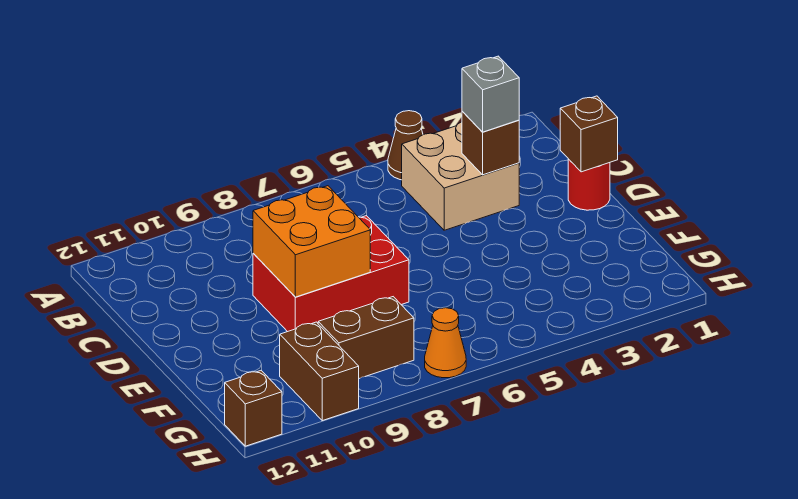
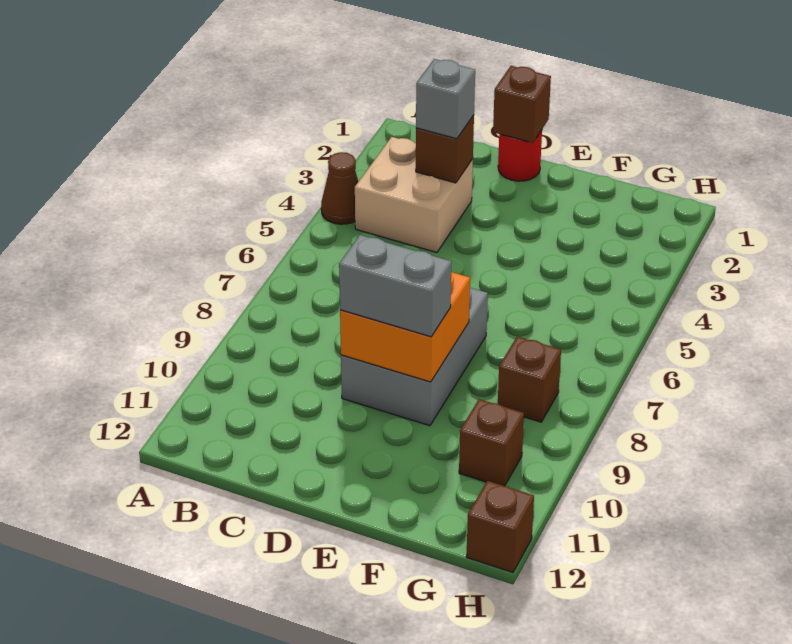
red 2x3 brick [253,216,409,332] -> grey 2x3 brick [341,288,488,426]
none -> grey 1x2 brick [339,235,451,337]
brown 1x2 brick [318,297,414,378] -> brown 1x1 brick [498,336,561,422]
brown 1x2 brick [280,322,359,421] -> brown 1x1 brick [459,399,524,486]
orange 1x1 cone [425,308,466,378] -> none

